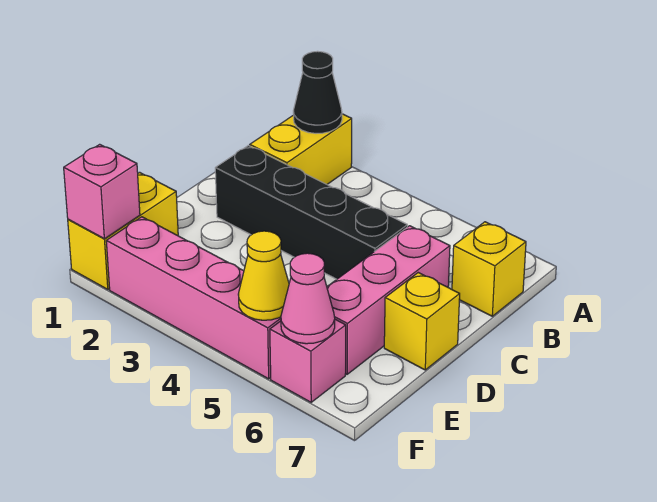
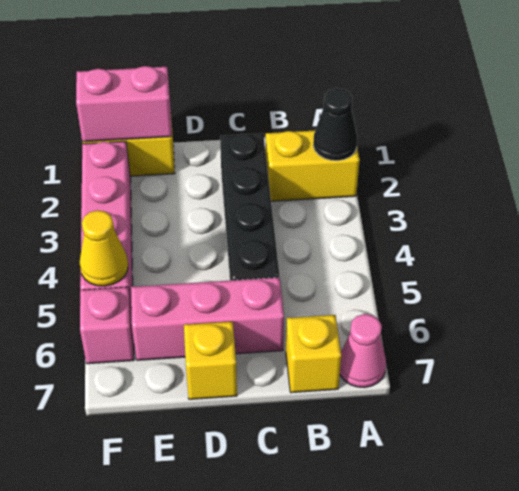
pink 1x1 brick [64,144,140,239] -> pink 1x2 brick [76,66,172,142]
pink 1x1 cone [281,253,335,344] -> pink 1x1 cone moved to [340,314,386,388]

